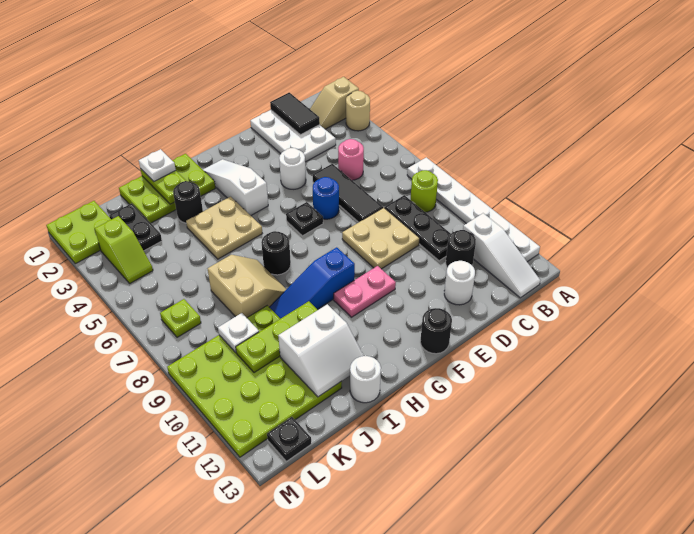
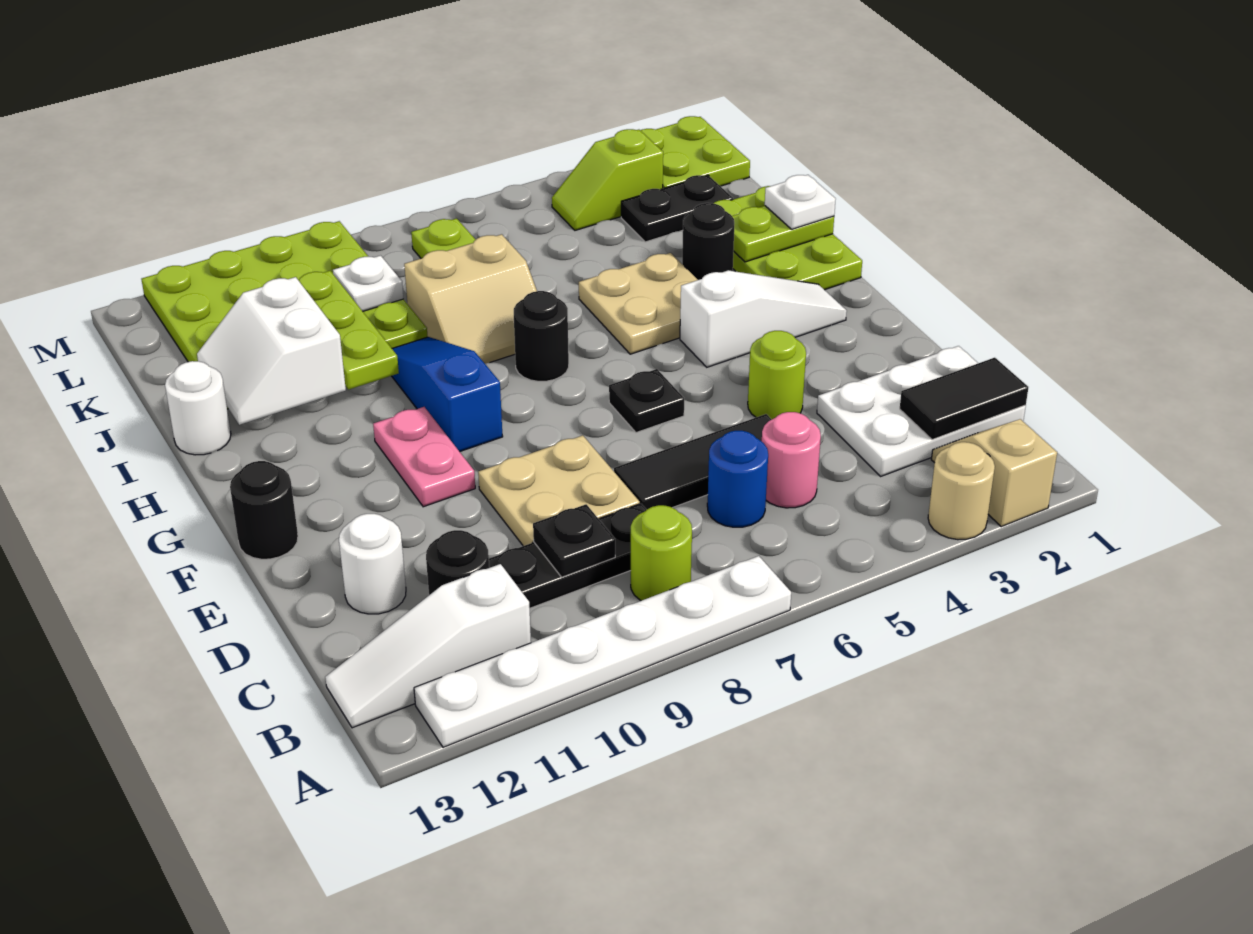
white 1x1 round brick [279,148,306,189] -> lime 1x1 round brick [748,331,806,419]
blue 1x1 round brick [313,177,339,219] -> blue 1x1 round brick moved to [707,431,768,527]
black 1x1 plate [267,417,311,461] -> black 1x1 plate moved to [533,504,615,577]

